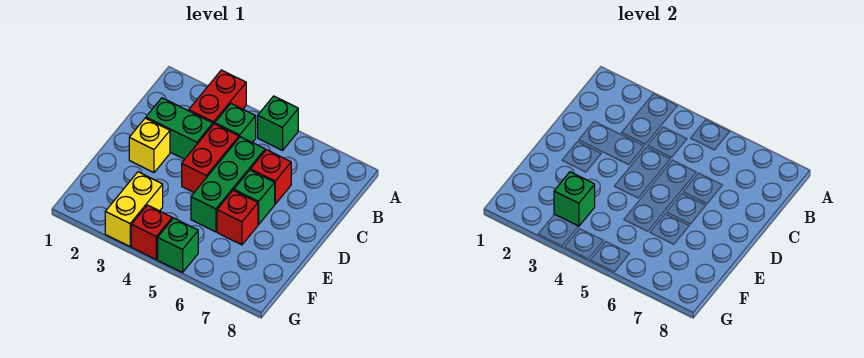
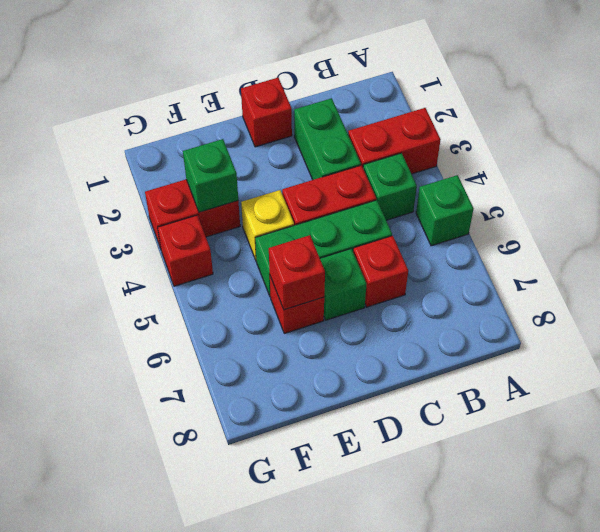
none -> red 1x1 brick [241,78,292,147]
yellow 1x1 brick [129,118,170,173] -> yellow 1x1 brick moved to [241,190,294,260]
none -> red 1x1 brick [269,235,325,310]
yellow 1x2 brick [105,172,163,246] -> red 1x2 brick [145,179,240,249]
green 1x1 brick [158,218,198,273] -> none

